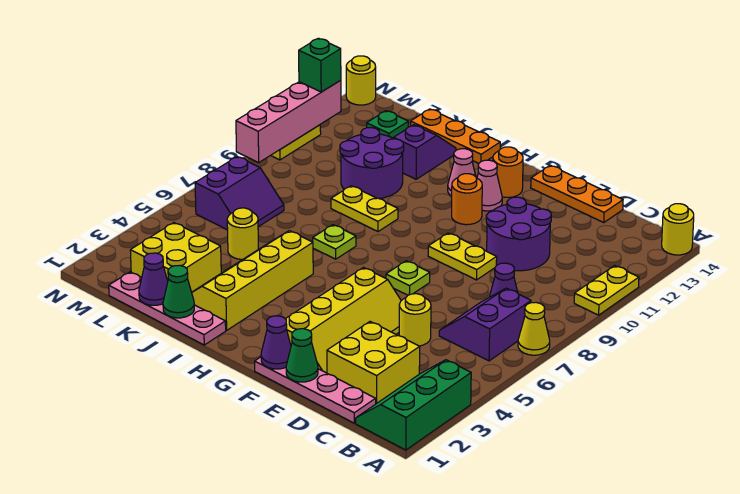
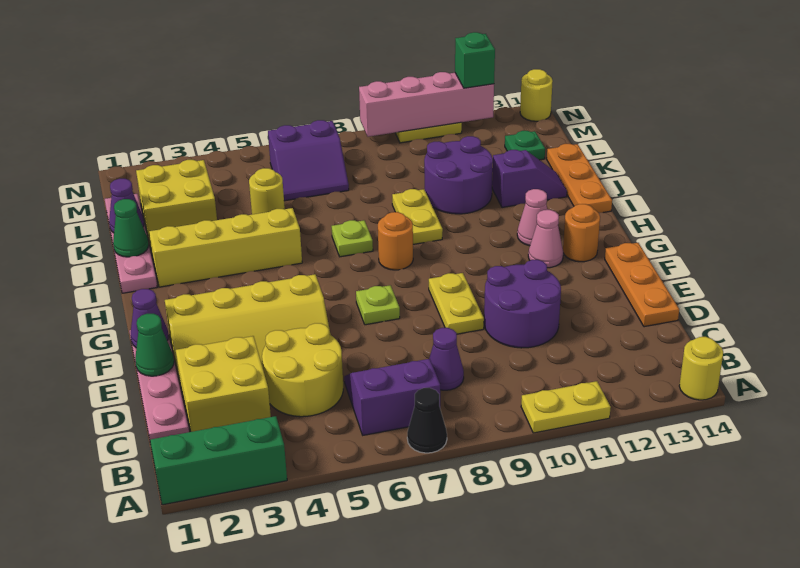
yellow 1x1 cone [518,303,550,355] -> black 1x1 cone [407,388,447,453]
yellow 1x1 round brick [399,294,431,346] -> yellow 2x2 round brick [262,323,343,417]
orange 1x1 round brick [452,174,482,225] -> orange 1x1 round brick moved to [378,212,413,270]

